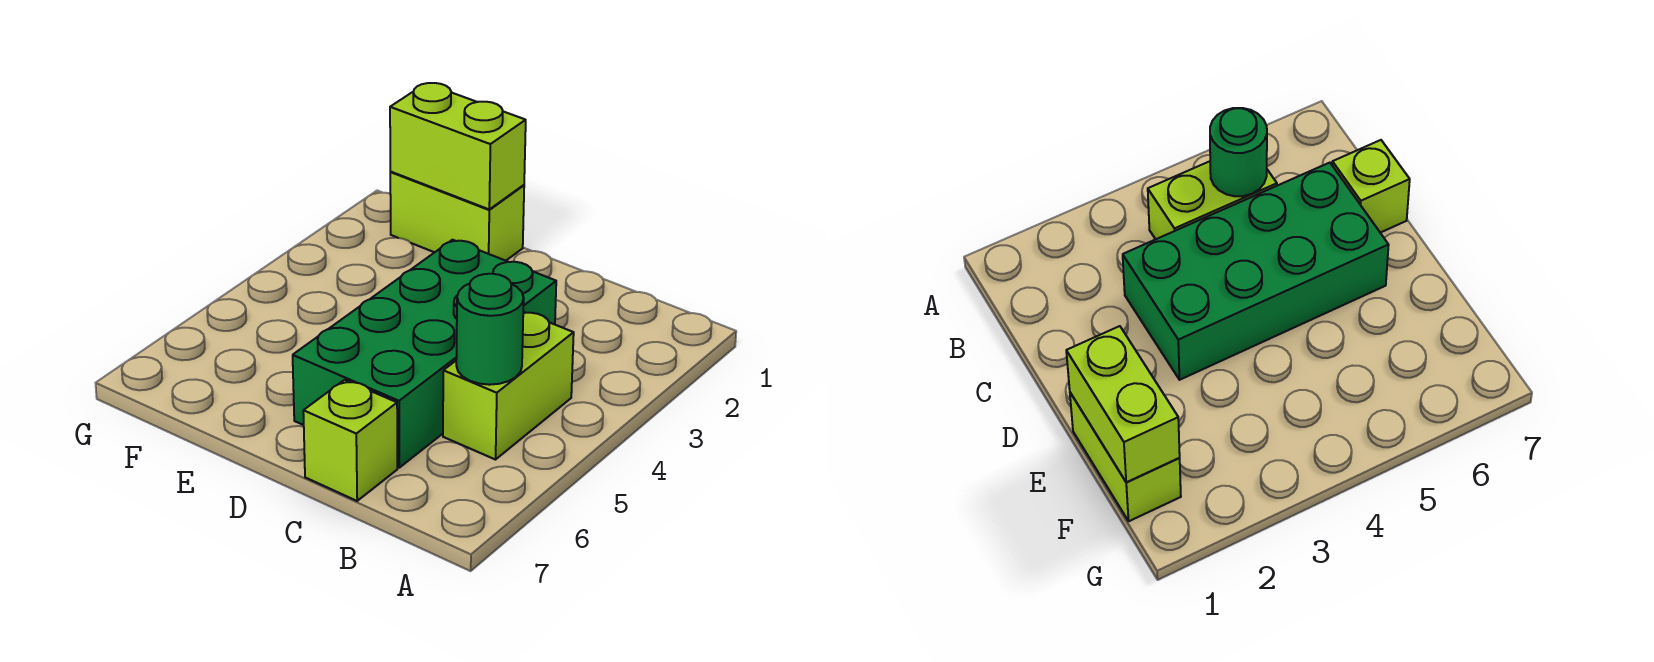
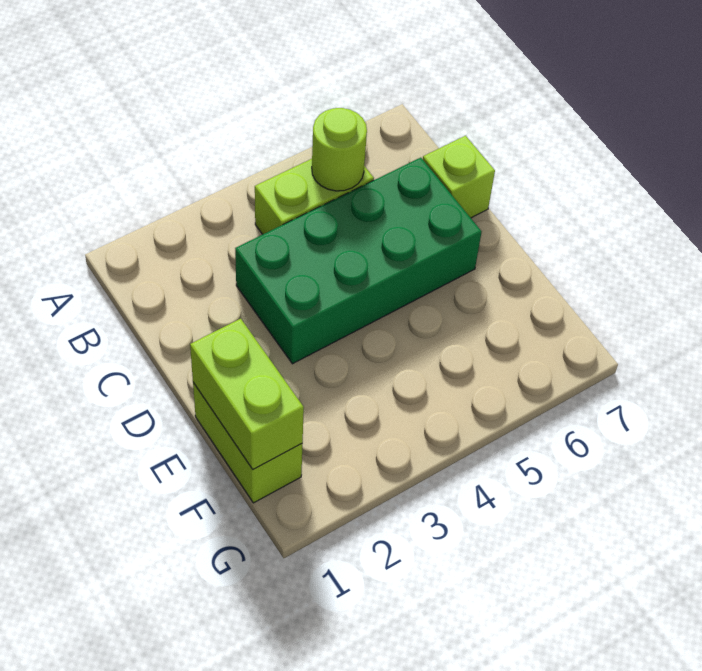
green 1x1 round brick [456,274,524,385] -> lime 1x1 round brick [312,108,367,191]

